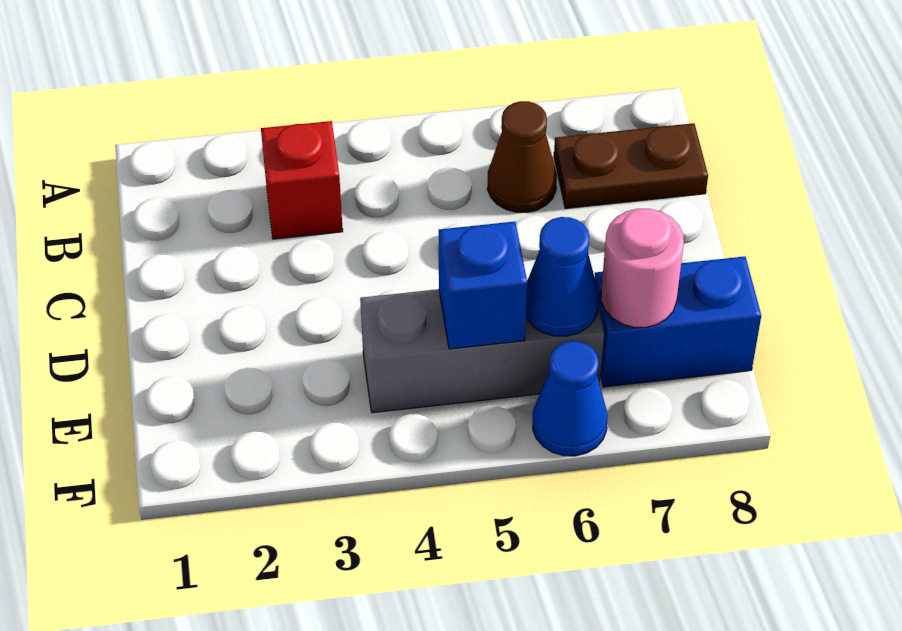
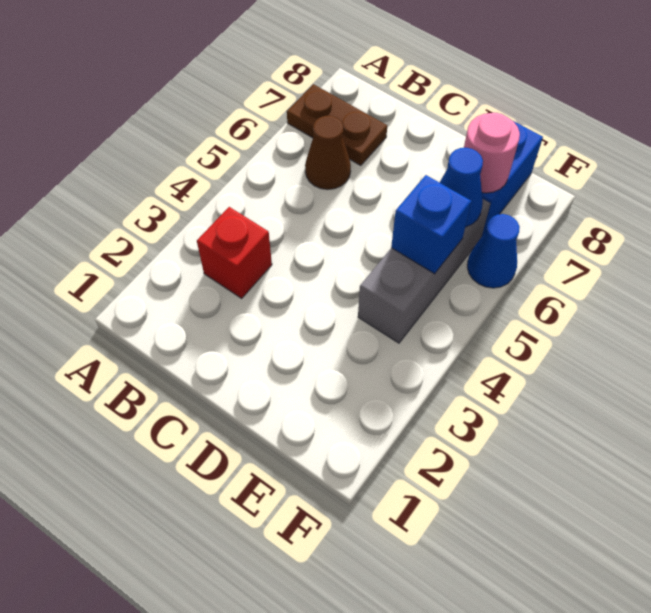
brown 1x2 plate [554,123,708,208] -> brown 1x2 plate turned to [287,84,387,166]

